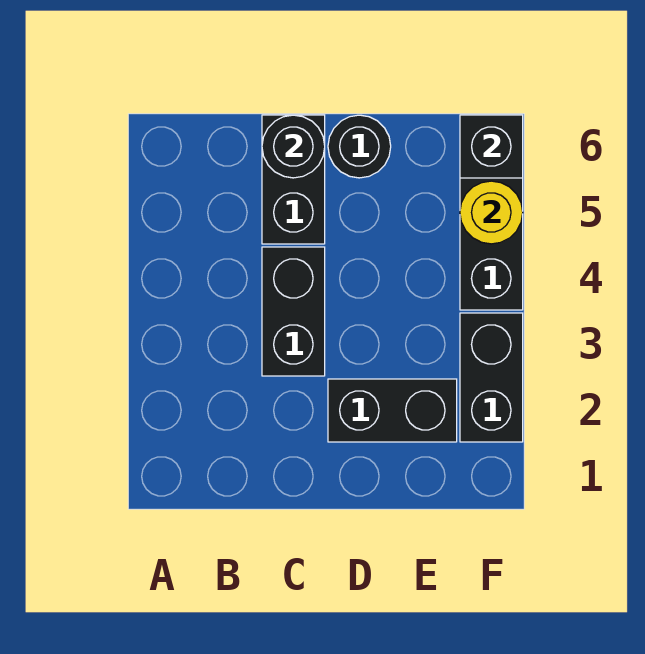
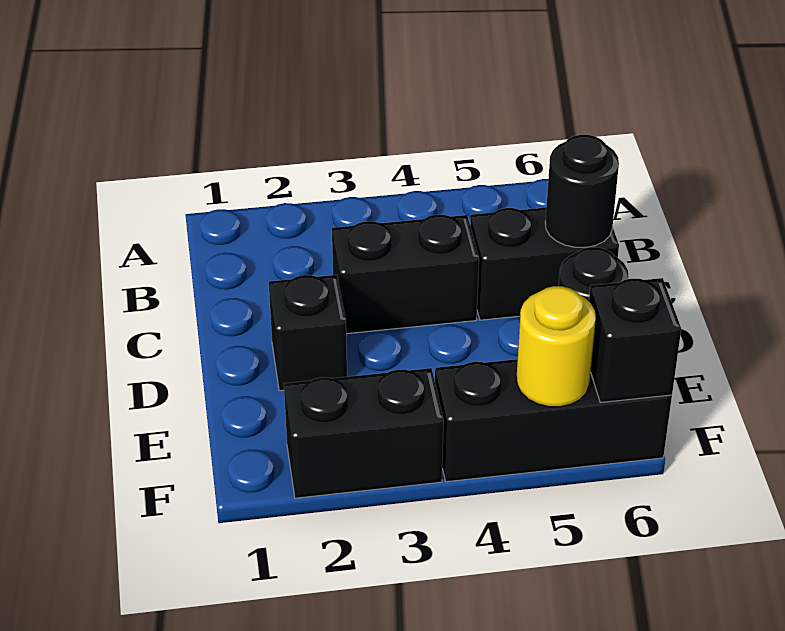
black 1x2 brick [328,379,457,442] -> black 1x1 brick [269,275,347,391]

